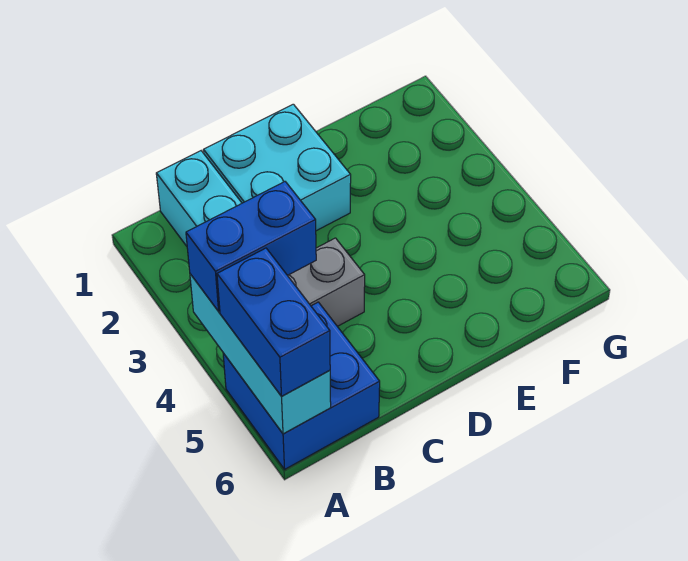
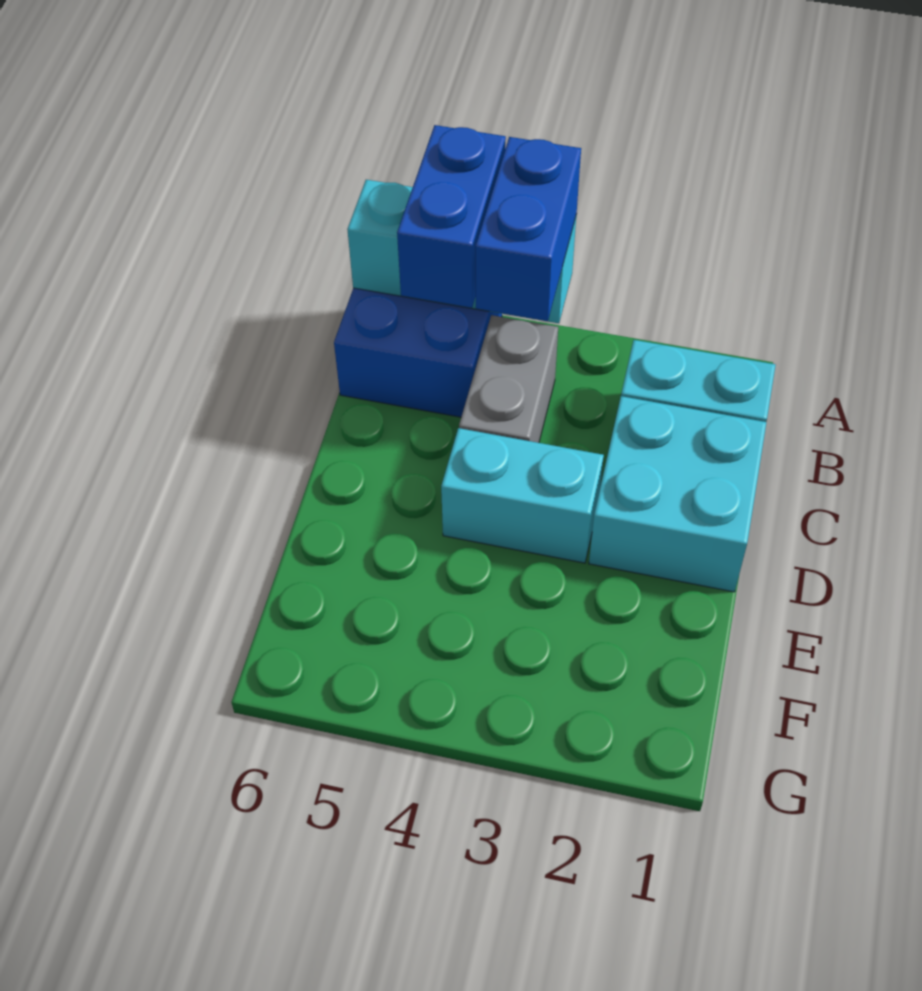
blue 1x2 brick [217,248,330,396] -> blue 1x2 brick turned to [397,125,506,308]
none -> cyan 1x2 brick [441,428,604,563]

